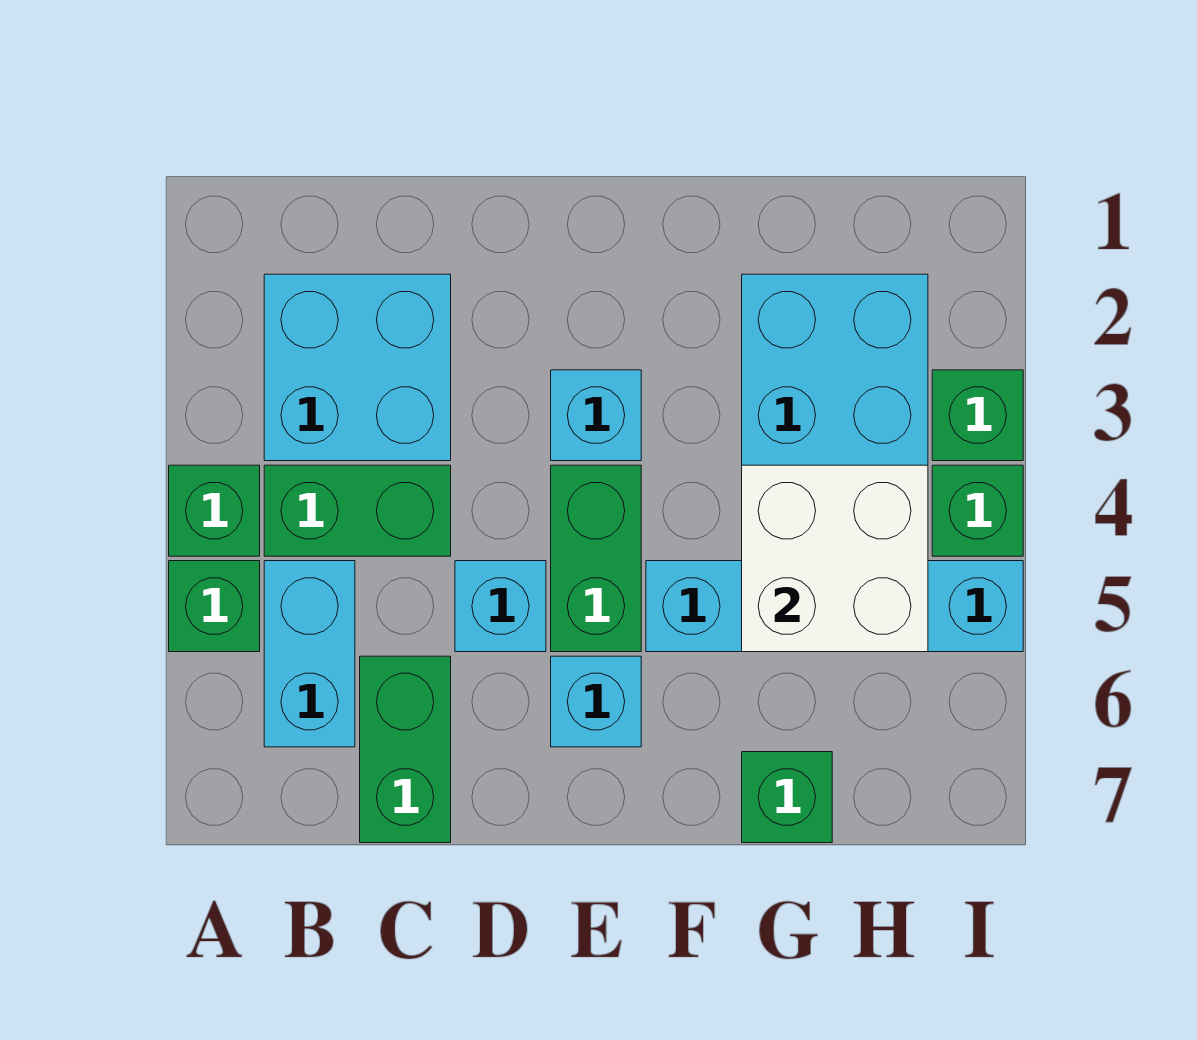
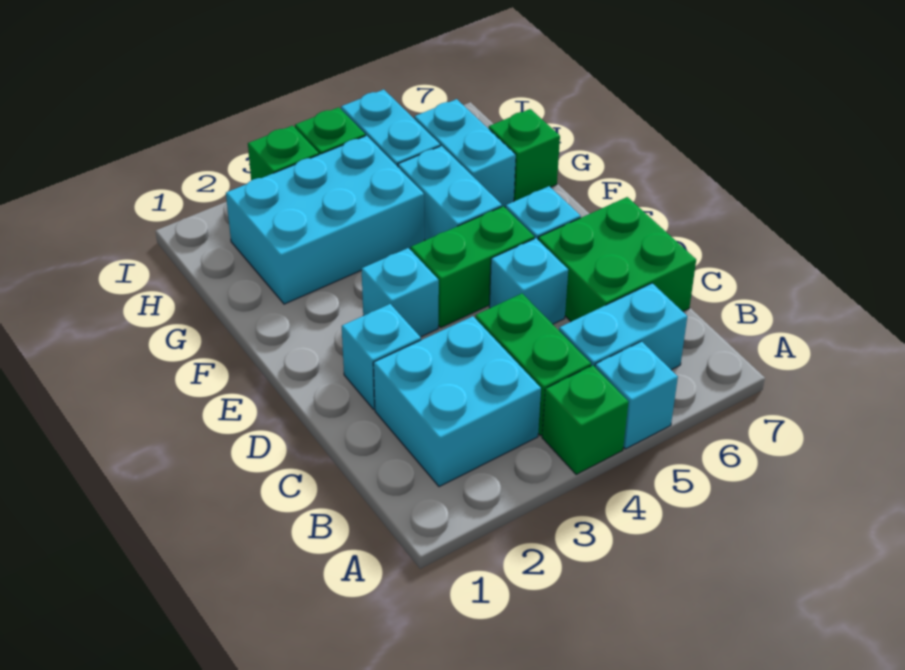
green 1x1 brick [169,561,260,652] -> cyan 1x1 brick [595,341,678,449]
green 1x2 brick [360,656,451,843] -> green 2x2 brick [538,197,696,322]
none -> cyan 1x1 brick [342,304,421,409]
white 2x2 brick [742,465,928,652] -> none
none -> cyan 1x2 brick [414,99,516,207]

